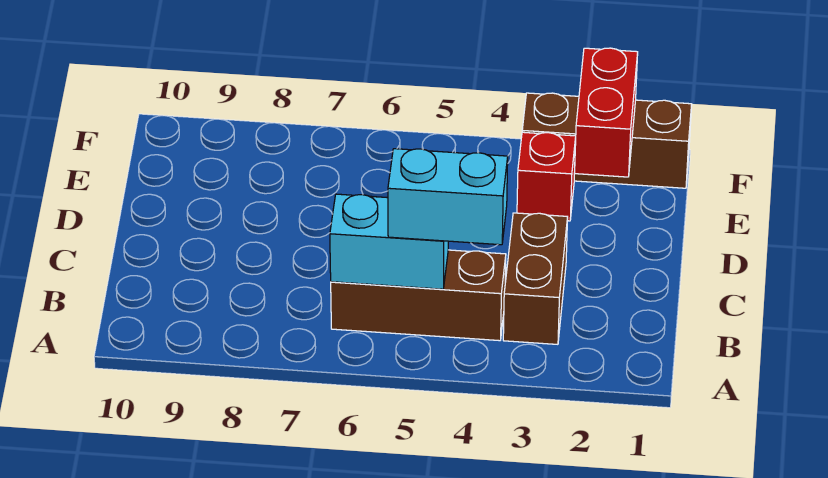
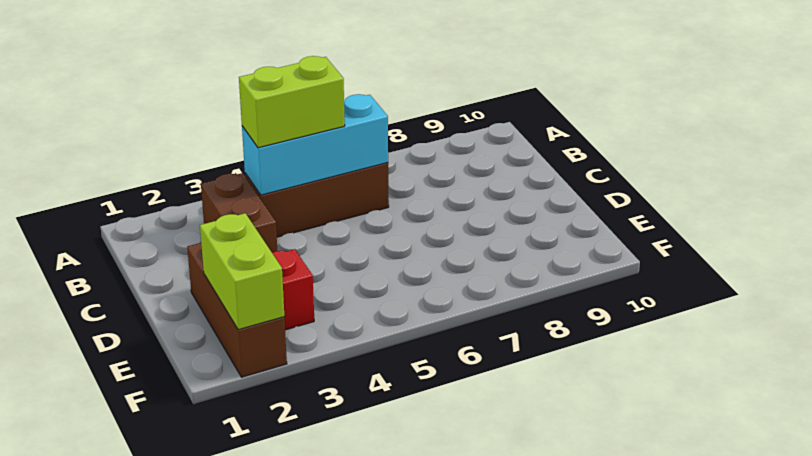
cyan 1x2 brick [388,149,508,245] -> lime 1x2 brick [239,56,345,148]
cyan 1x2 brick [330,194,448,289] -> cyan 1x3 brick [242,94,388,195]
red 1x2 brick [575,48,638,177] -> lime 1x2 brick [200,213,284,330]
brown 1x3 brick [522,93,692,188] -> brown 1x3 brick turned to [187,243,287,377]

